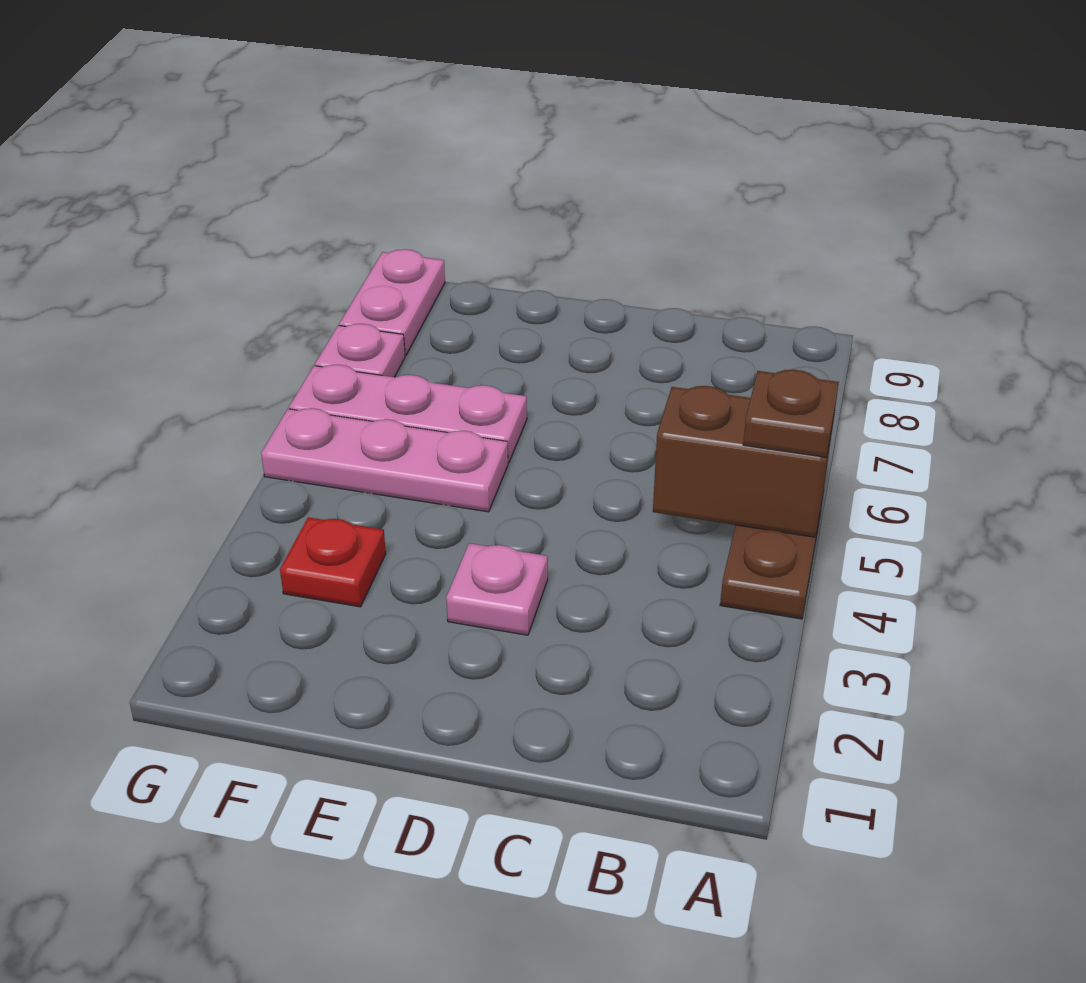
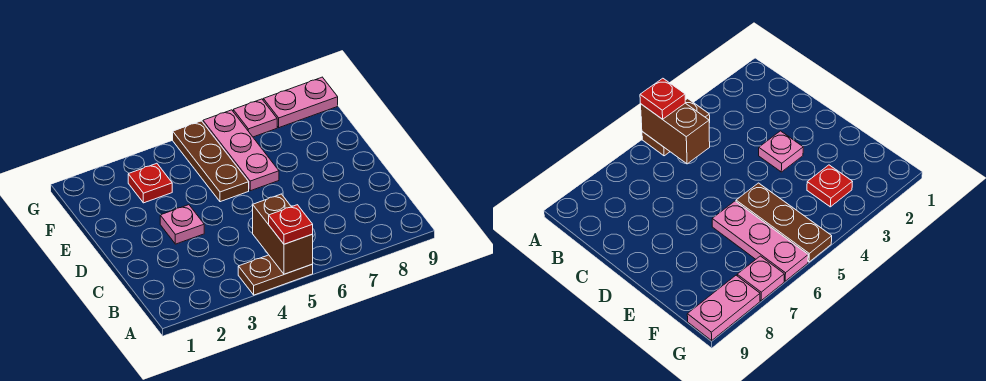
brown 1x1 plate [743,370,839,457] -> red 1x1 plate [269,205,313,244]
pink 1x3 plate [261,408,508,512] -> brown 1x3 plate [173,121,249,202]

